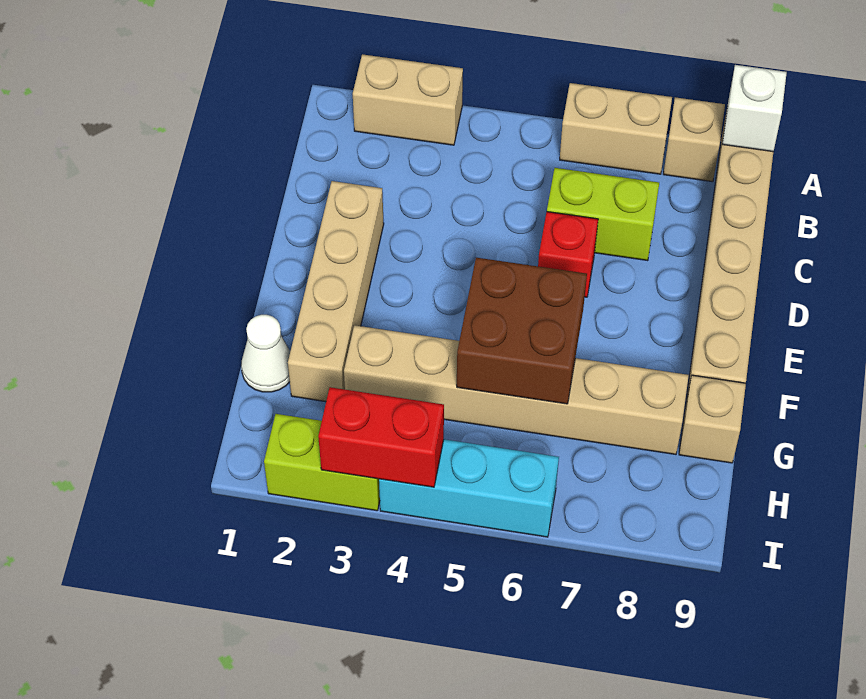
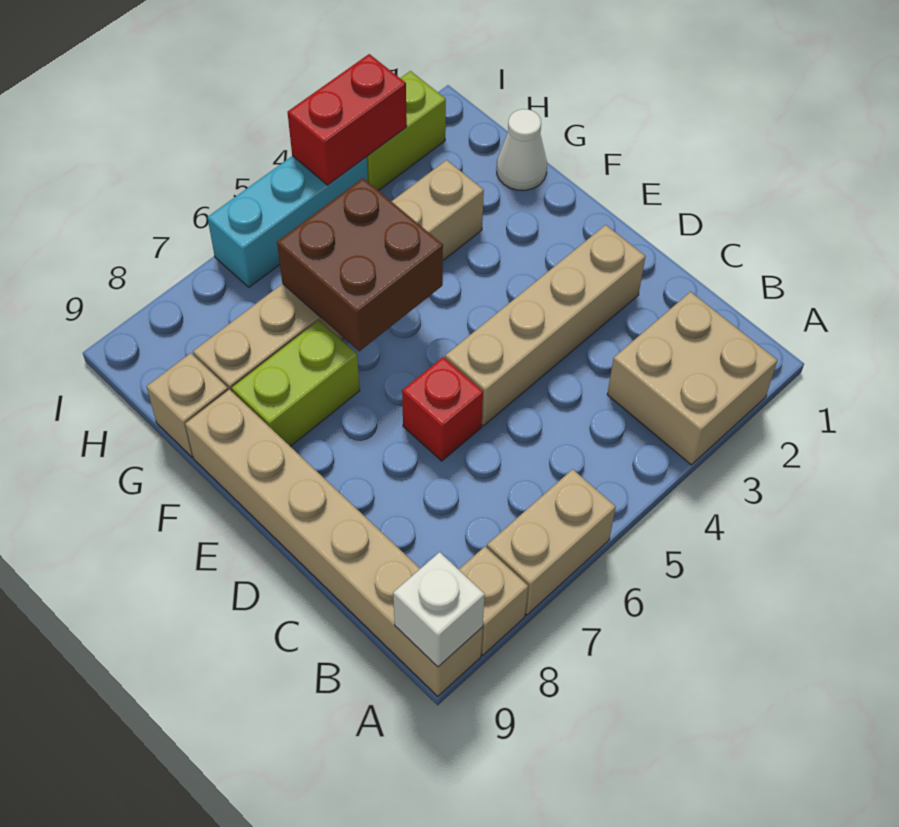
tan 1x2 brick [353,54,463,145] -> tan 2x2 brick [607,292,777,465]
lime 1x2 brick [547,168,659,261] -> lime 1x2 brick moved to [232,320,360,447]
tan 1x4 brick [288,181,384,402] -> tan 1x4 brick turned to [445,225,645,426]

